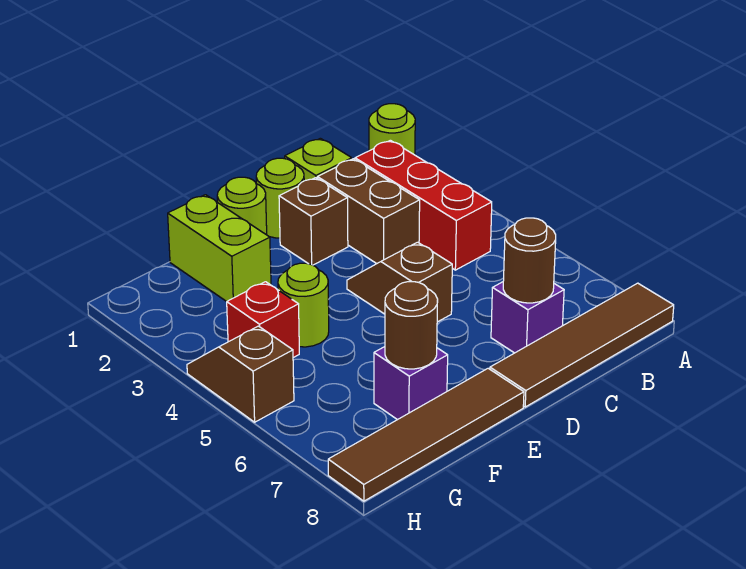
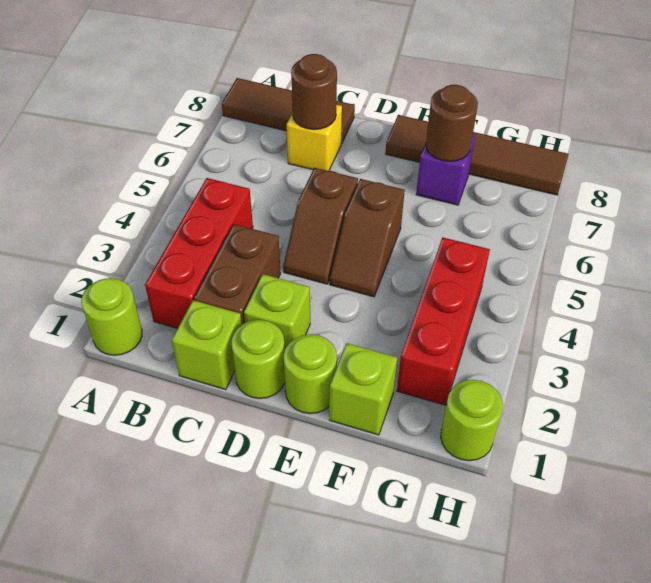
brown 1x4 tile [490,283,674,407] -> brown 1x3 tile [222,78,355,144]
purple 1x1 brick [491,282,564,353] -> yellow 1x1 brick [287,105,342,171]
brown 1x1 brick [279,178,348,265] -> lime 1x1 brick [244,274,310,348]
lime 1x2 brick [168,195,271,302] -> lime 1x1 brick [329,343,397,435]
lime 1x1 round brick [278,263,329,347] -> lime 1x1 round brick moved to [441,380,503,461]
red 1x1 brick [227,282,299,358] -> red 1x3 brick [397,237,490,405]
brown 1x2 slope [187,326,294,422] -> brown 1x2 slope moved to [330,179,405,297]

